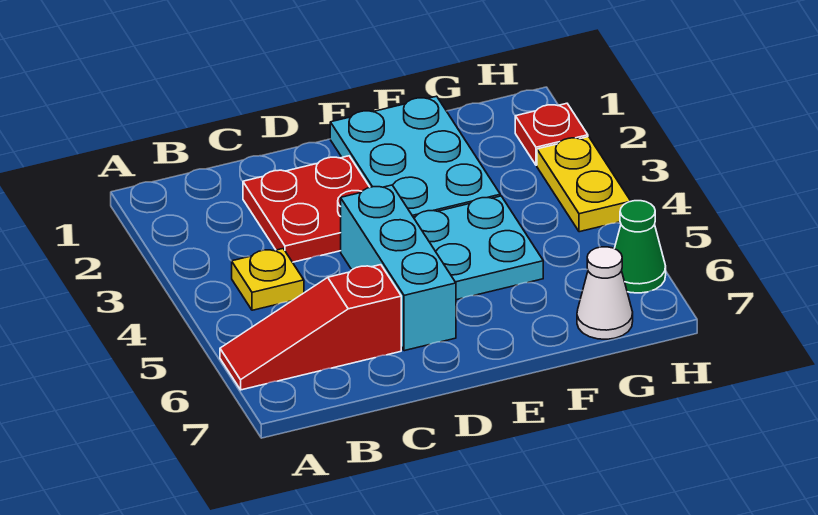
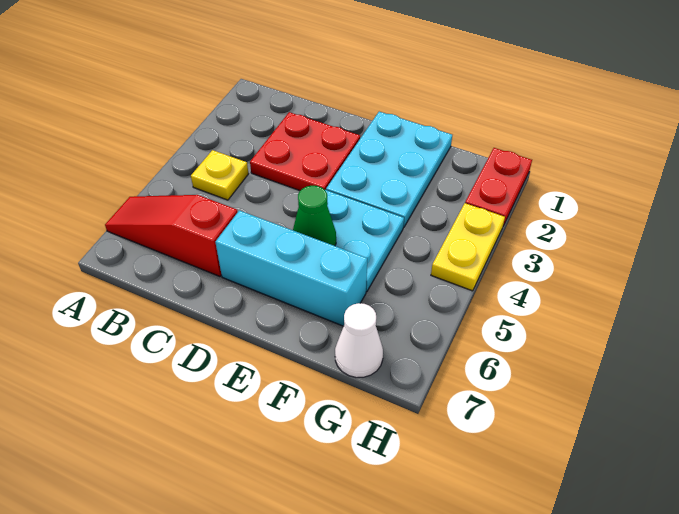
cyan 1x3 brick [341,185,456,351] -> cyan 1x3 brick turned to [216,210,367,326]
red 1x1 plate [515,103,588,165] -> red 1x2 plate [465,148,532,226]
green 1x1 cone [614,201,666,293] -> green 1x1 cone moved to [293,186,336,246]

